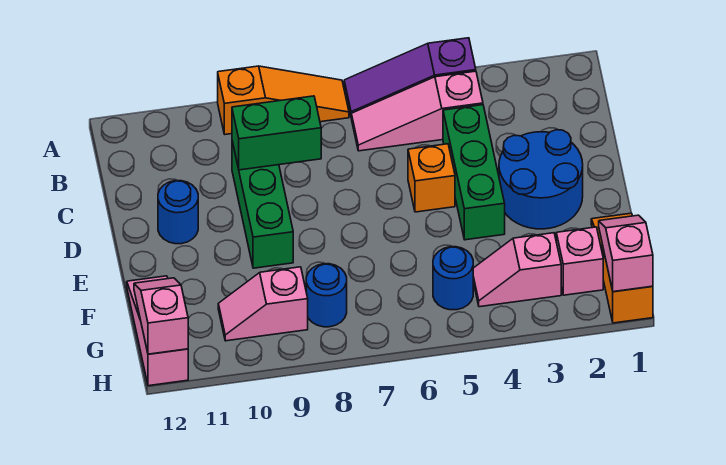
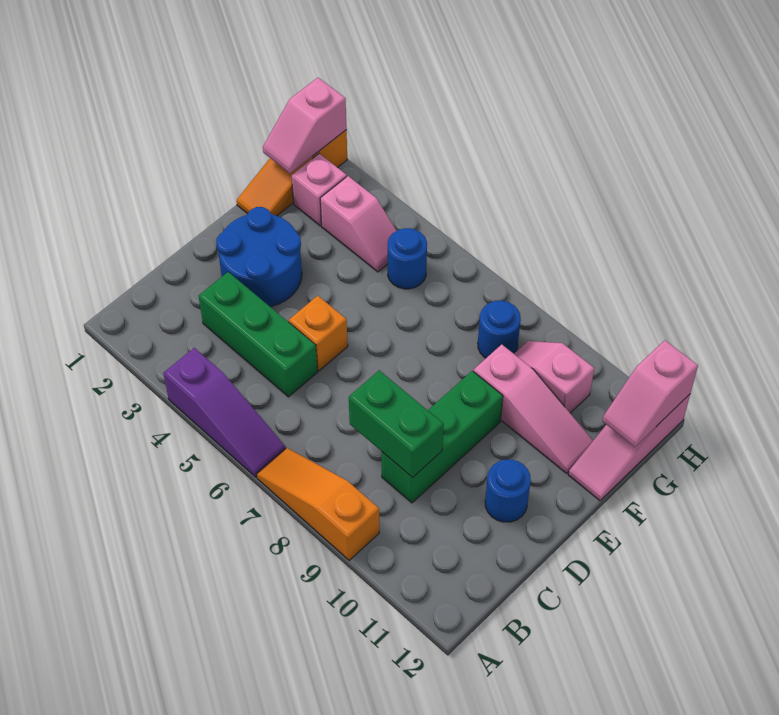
pink 1x3 slope [351,71,483,151] -> pink 1x3 slope moved to [473,344,593,474]
green 1x3 brick [443,105,505,240] -> green 1x3 brick turned to [199,272,318,397]
pink 1x2 slope [218,267,308,341] -> pink 1x2 slope turned to [514,341,594,413]

